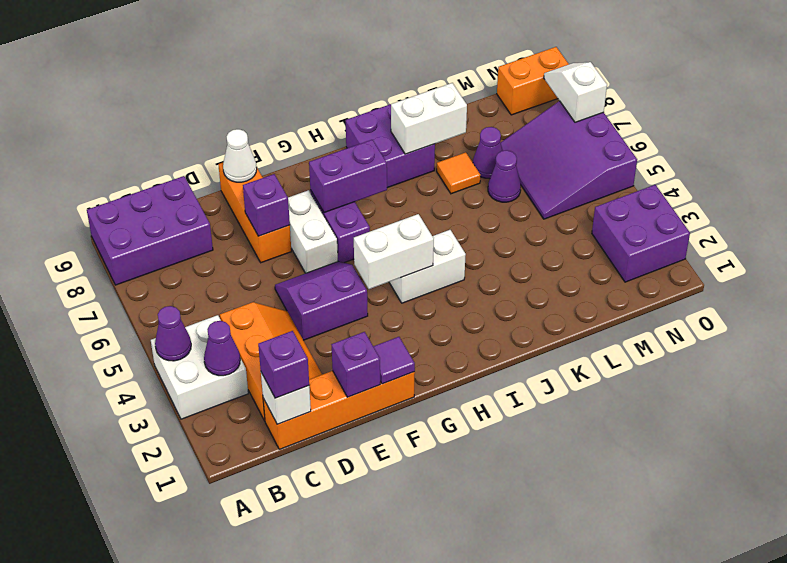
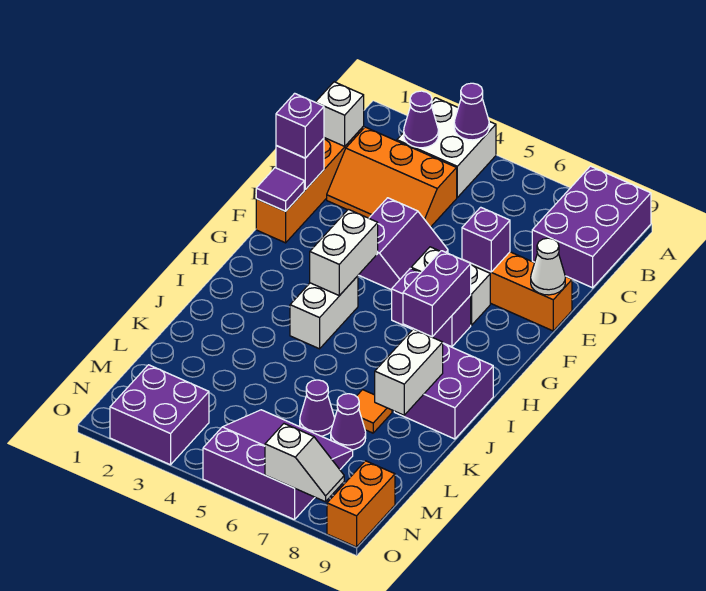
purple 1x1 brick [258,331,309,398] -> purple 1x1 brick moved to [276,93,324,158]

